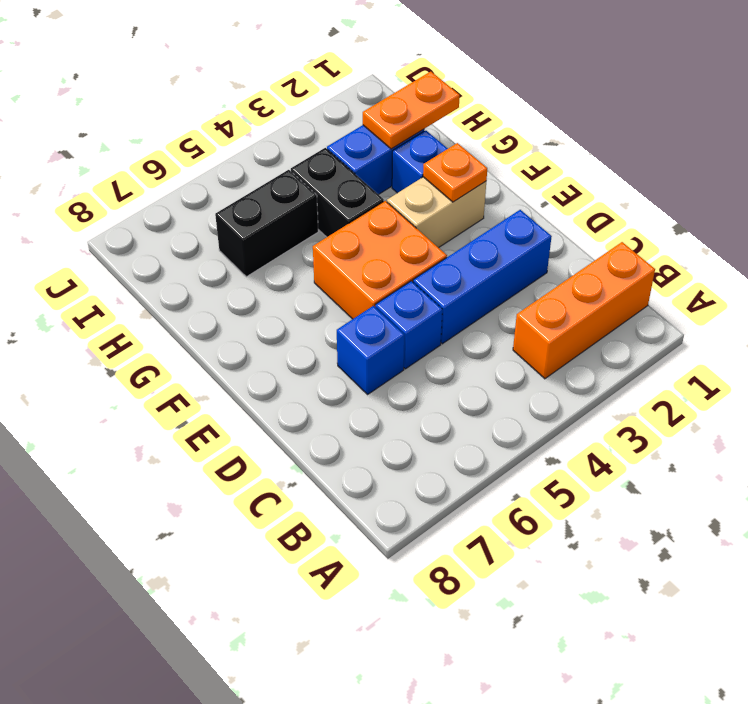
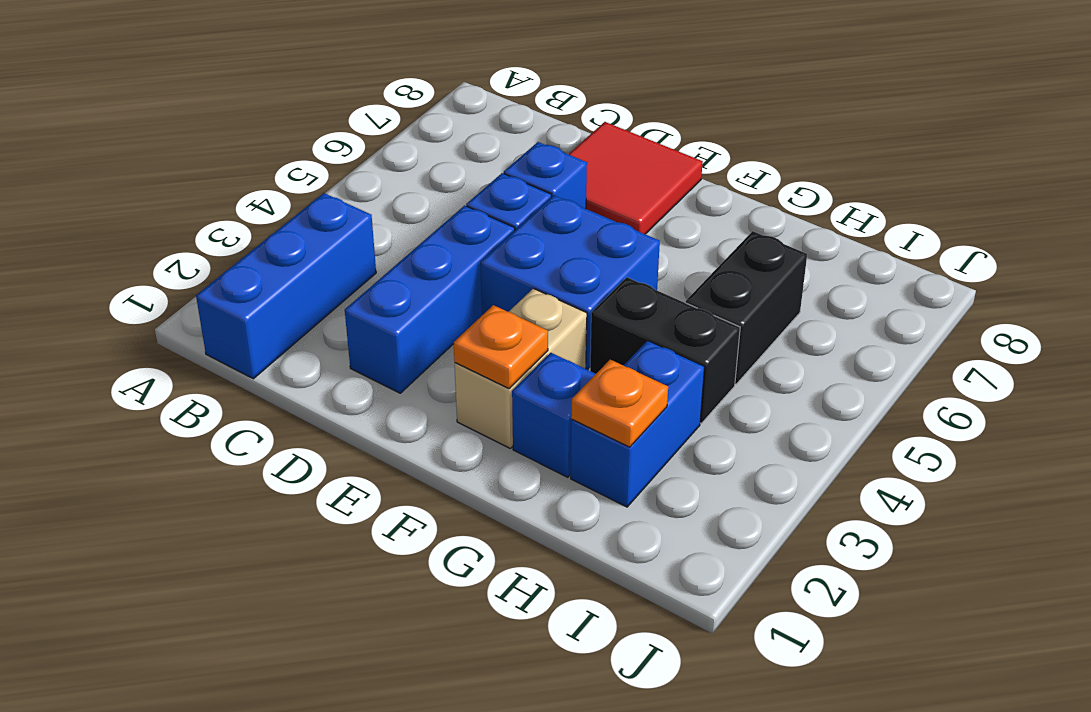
orange 1x3 brick [513,242,655,379] -> blue 1x3 brick [196,193,376,379]
none -> red 2x2 tile [568,122,703,234]
orange 2x2 brick [313,201,447,319] -> blue 2x2 brick [481,195,660,370]
orange 1x2 plate [363,72,460,149] -> orange 1x1 plate [571,360,668,447]

